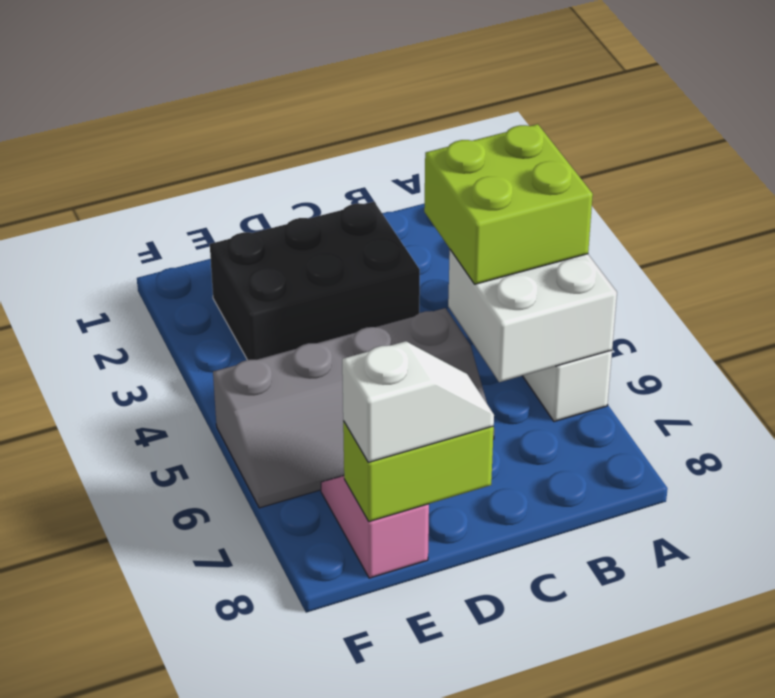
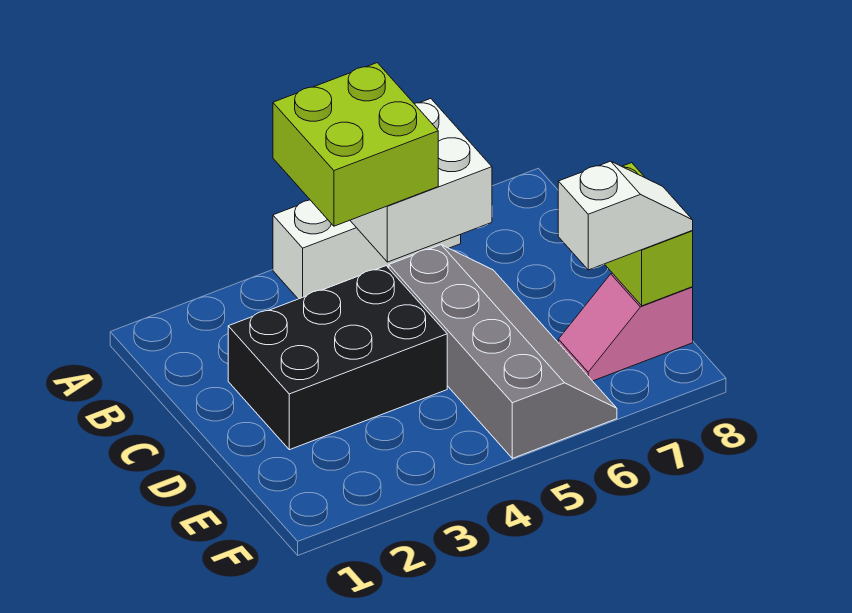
black 2x3 brick [210,202,420,360] -> black 2x3 brick turned to [228,266,447,450]
white 1x2 slope [342,341,494,462] -> white 1x2 slope turned to [558,161,693,270]

